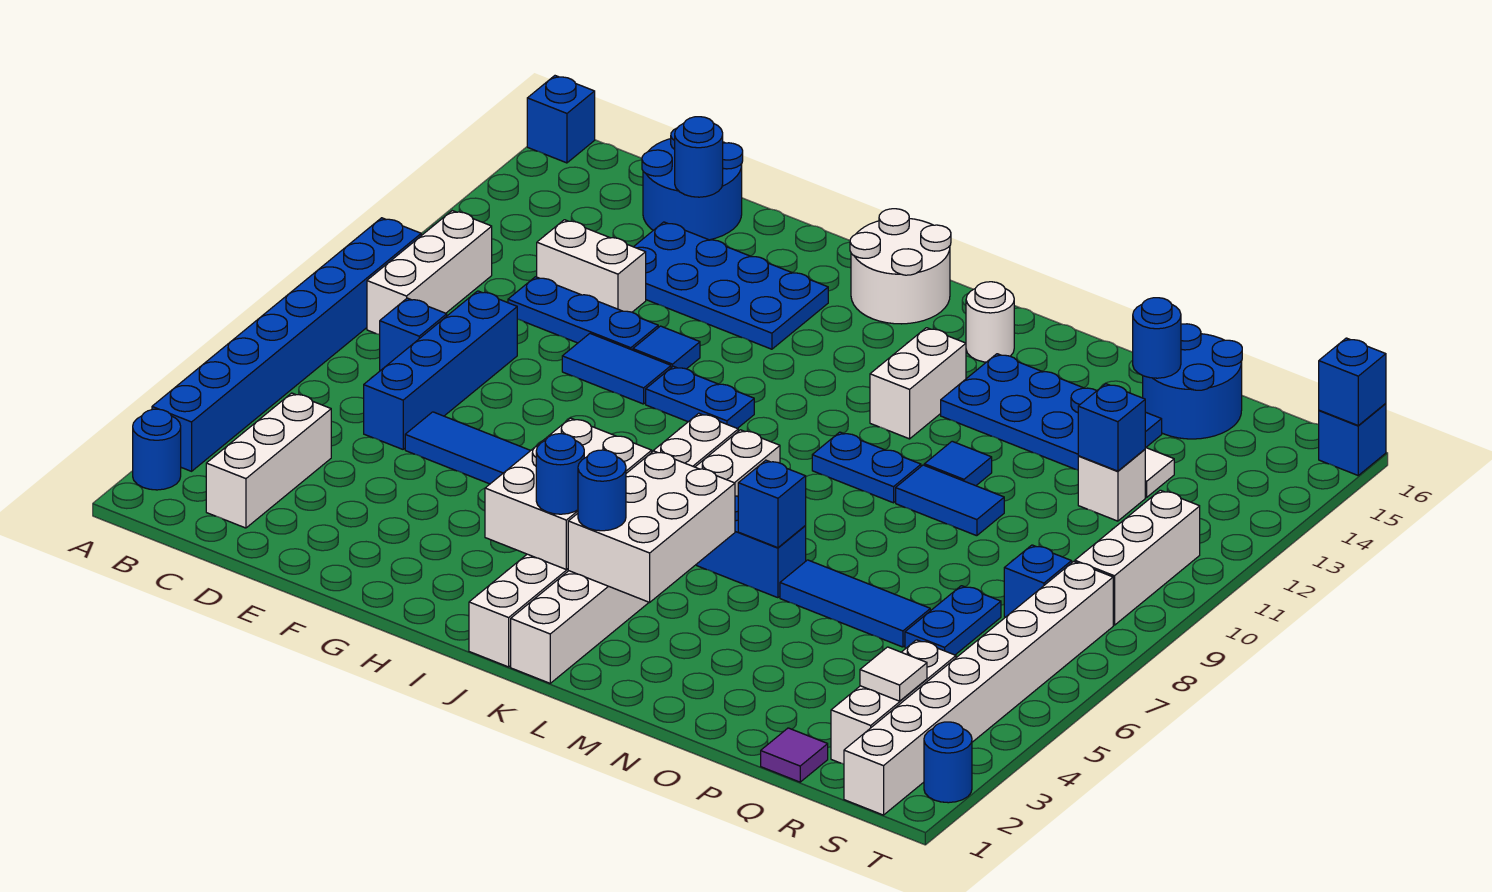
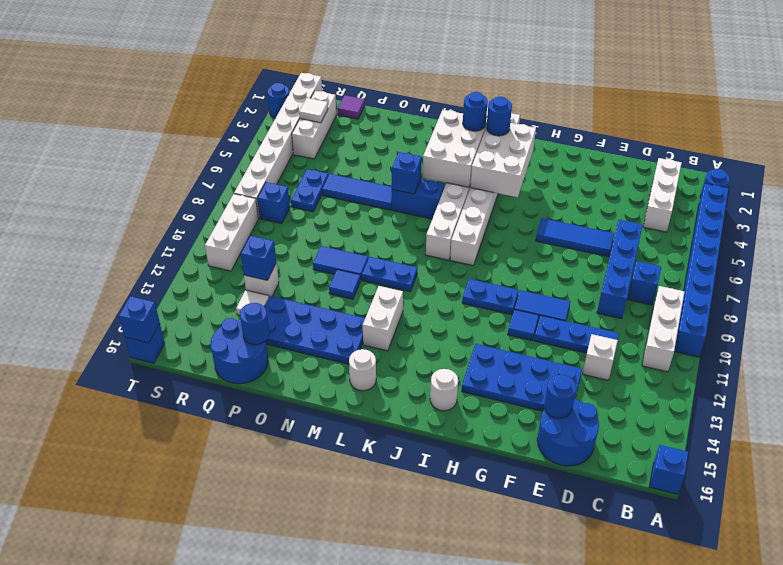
white 1x2 brick [537,220,646,312] -> white 1x1 brick [583,334,618,380]
white 2x2 round brick [850,209,951,324] -> white 1x1 round brick [430,369,458,411]

